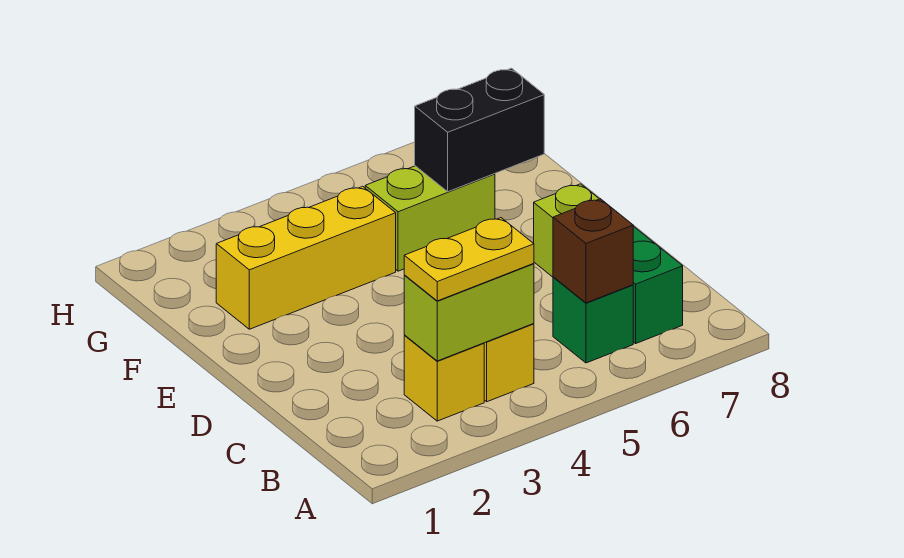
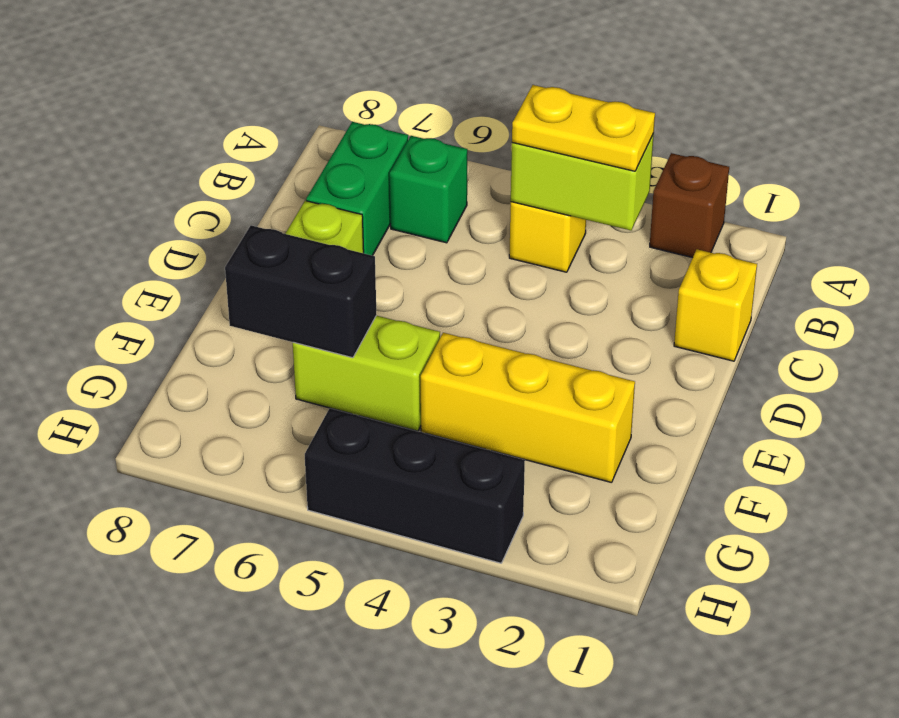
yellow 1x1 brick [404,336,484,421] -> yellow 1x1 brick moved to [674,249,757,361]
brown 1x1 brick [553,199,633,303] -> brown 1x1 brick moved to [650,153,729,258]
none -> black 1x3 brick [305,408,525,563]

